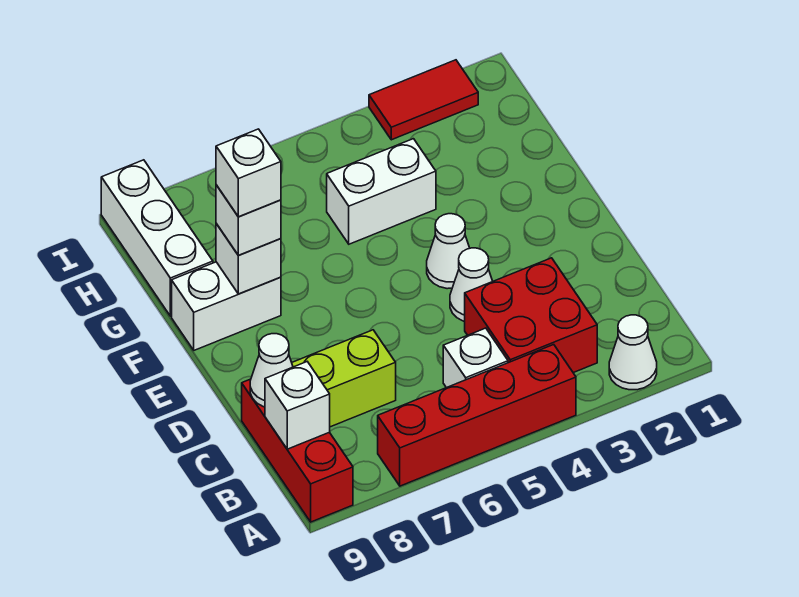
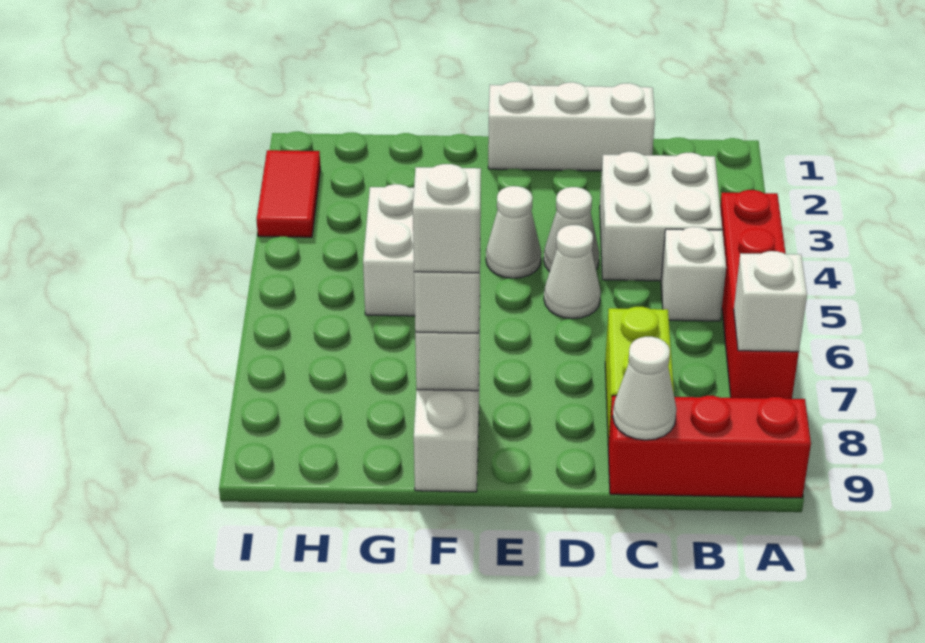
white 1x1 cone [609,315,657,390] -> white 1x1 cone moved to [544,225,601,319]
red 2x2 brick [465,258,597,373] -> white 2x2 brick [600,152,722,281]
white 1x1 brick [265,362,330,449] -> white 1x1 brick moved to [734,251,807,352]
white 1x3 brick [101,160,213,316] -> white 1x3 brick moved to [488,82,655,171]

